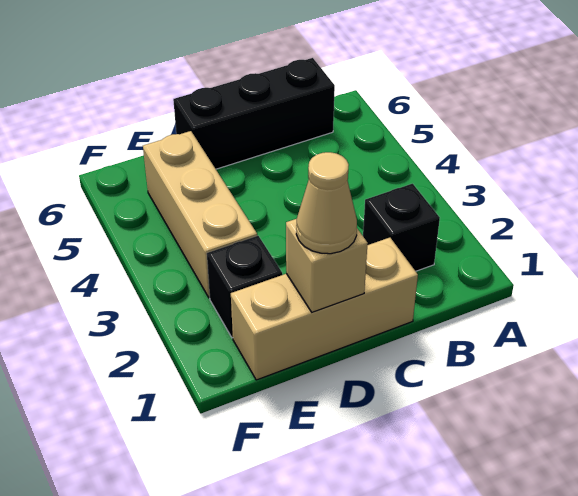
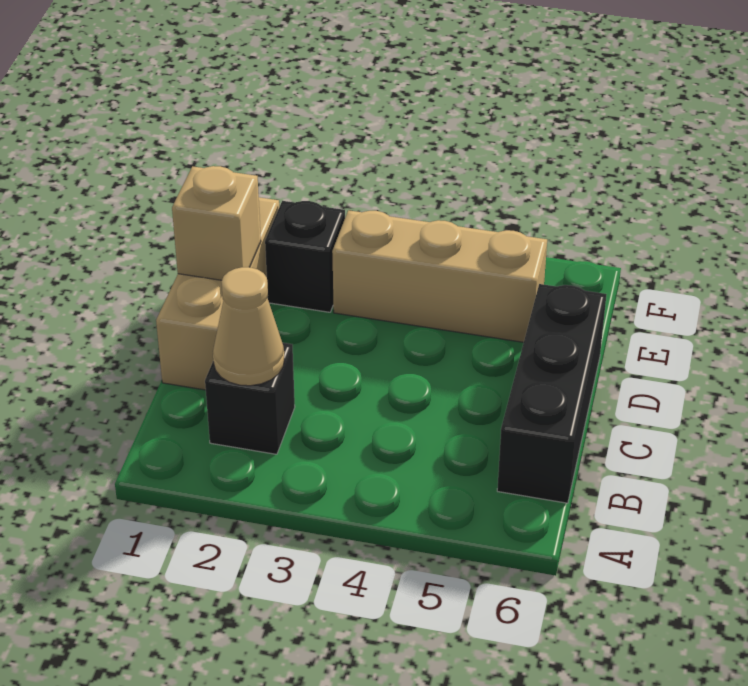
tan 1x1 cone [296,152,357,254] -> tan 1x1 cone moved to [213,267,284,386]

